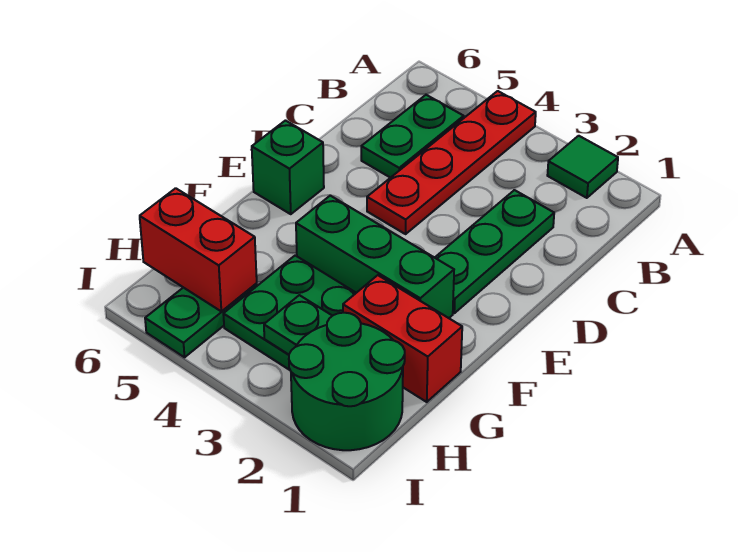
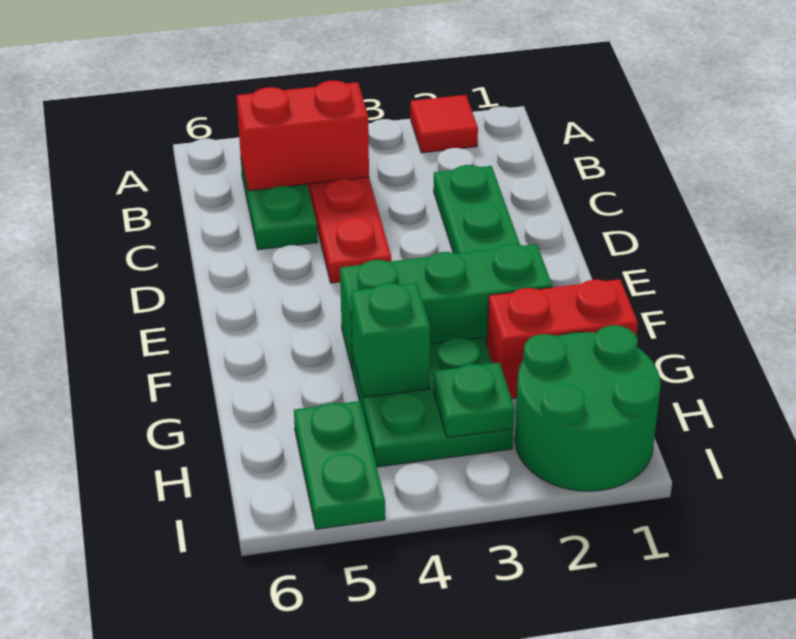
green 1x1 tile [547,136,618,198] -> red 1x1 tile [411,95,478,153]
green 1x1 brick [252,121,324,214] -> green 1x1 brick moved to [351,283,430,398]
red 1x2 brick [140,188,257,311] -> red 1x2 brick moved to [237,81,369,191]

